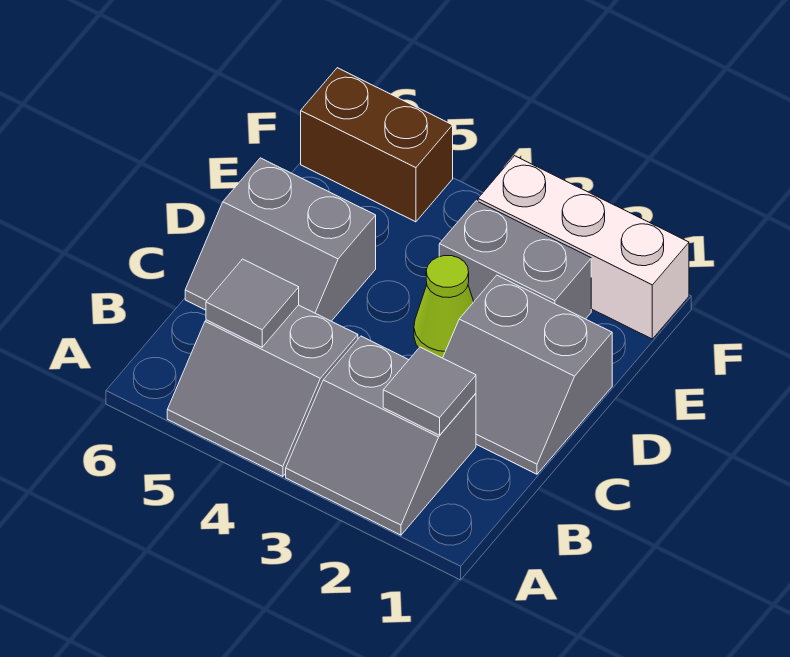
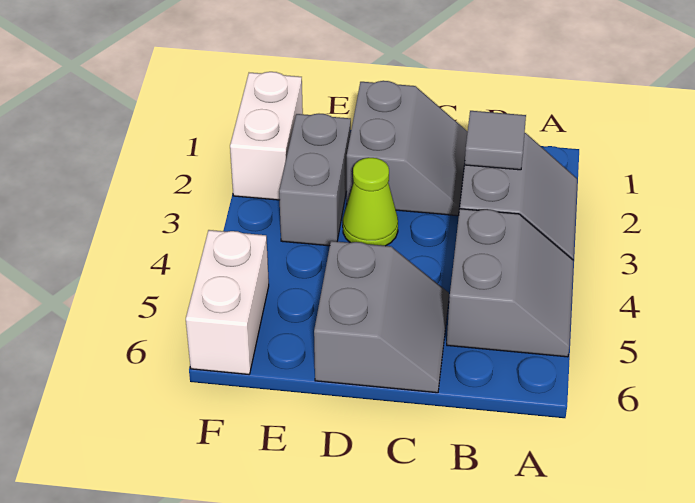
grey 1x1 tile [206,259,299,347] -> none
white 1x3 brick [478,156,689,339] -> white 1x2 brick [230,72,303,200]
brown 1x2 brick [301,68,453,222] -> white 1x2 brick [186,230,269,374]

